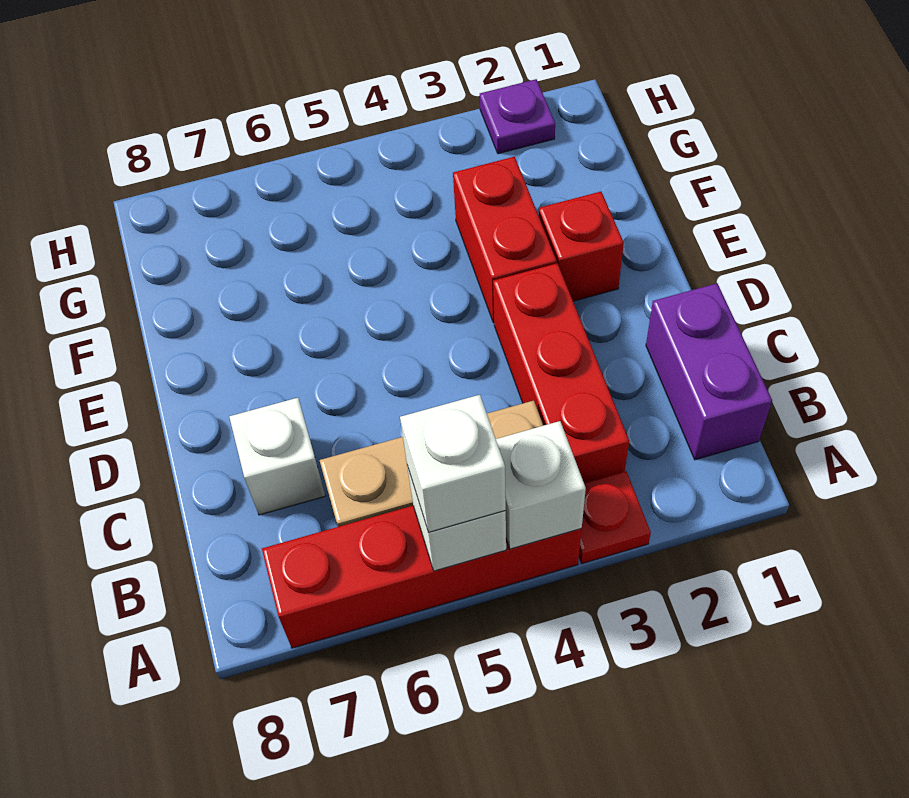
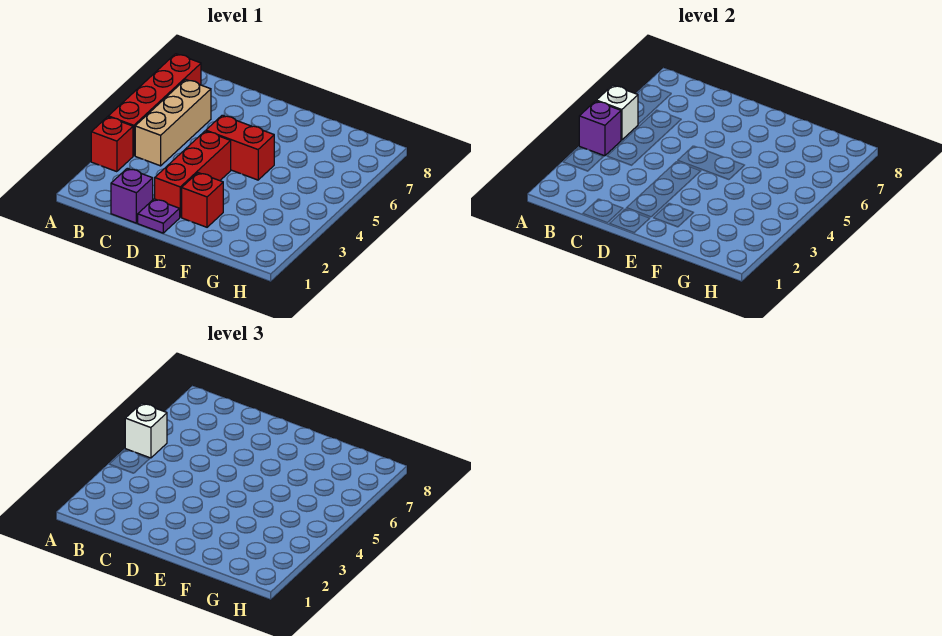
red 1x1 plate [579,471,651,563] -> red 1x1 brick [91,117,133,172]
white 1x1 brick [496,421,586,549] -> purple 1x1 brick [579,101,621,156]
purple 1x2 brick [646,283,772,460] -> purple 1x1 brick [111,168,153,223]
red 1x3 brick [493,263,629,483] -> red 1x3 brick turned to [155,131,231,217]
white 1x1 brick [229,398,325,515] -> none
red 1x2 brick [453,157,557,323] -> red 1x2 brick moved to [206,115,274,180]
purple 1x1 plate [480,79,555,154] -> purple 1x1 plate moved to [138,199,180,233]

